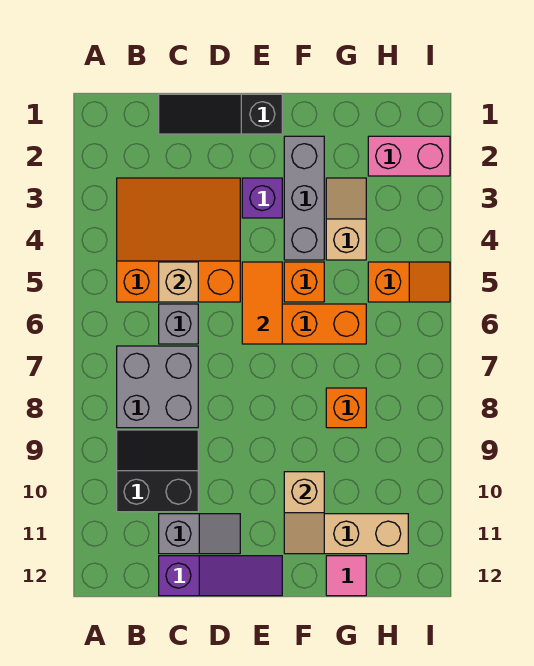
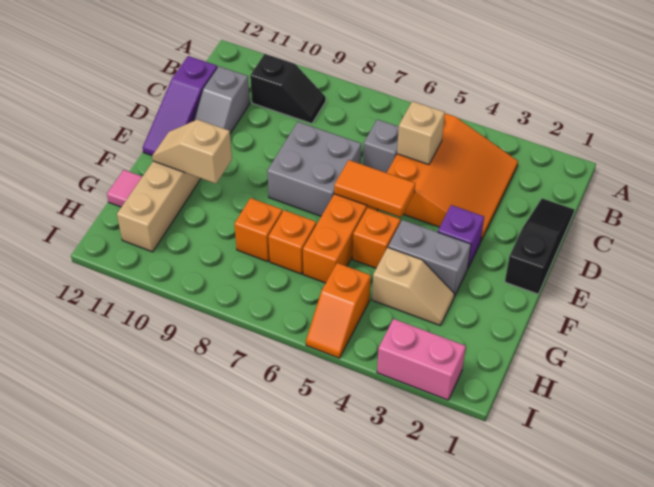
grey 2x2 brick [117,346,198,428] -> grey 2x2 brick moved to [267,122,361,216]
black 2x2 slope [117,430,198,512] -> black 1x2 slope [250,54,326,124]
grey 1x3 brick [284,136,324,260] -> grey 1x2 brick [388,220,471,297]
none -> orange 1x1 brick [268,210,316,274]
pink 1x2 brick [368,136,450,176] -> pink 1x2 brick turned to [377,319,466,400]

